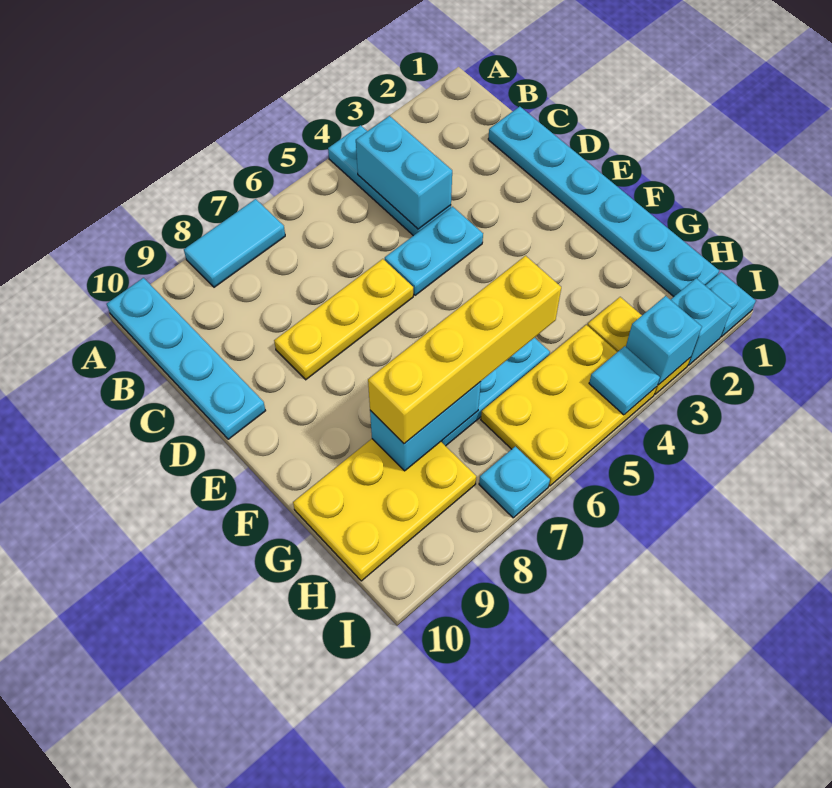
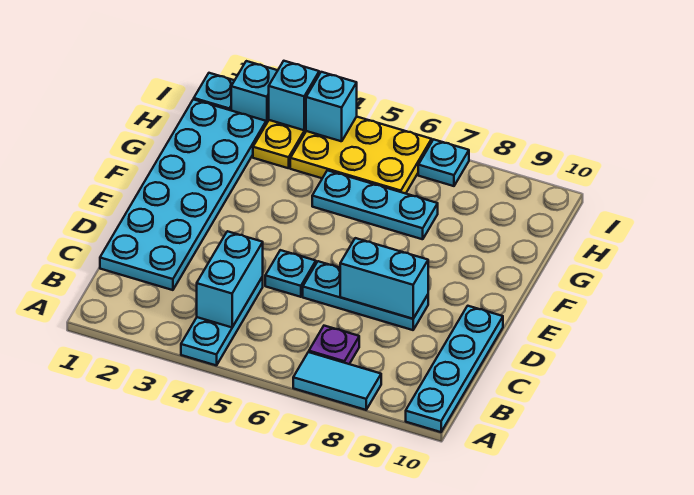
none -> purple 1x1 plate [309,326,359,364]
cyan 1x6 plate [488,107,719,297] -> cyan 2x6 plate [100,99,266,290]
cyan 1x2 plate [385,207,483,295] -> cyan 1x1 plate [265,250,316,297]
yellow 1x3 plate [274,259,413,380] -> cyan 1x3 plate [303,261,428,330]
yellow 1x4 brick [368,256,561,444] -> none
cyan 1x2 brick [370,382,481,471] -> cyan 1x2 brick moved to [340,238,428,319]
yellow 2x3 plate [293,439,476,581] -> none
cyan 1x1 tile [589,346,660,415] -> cyan 1x1 brick [306,72,357,141]

